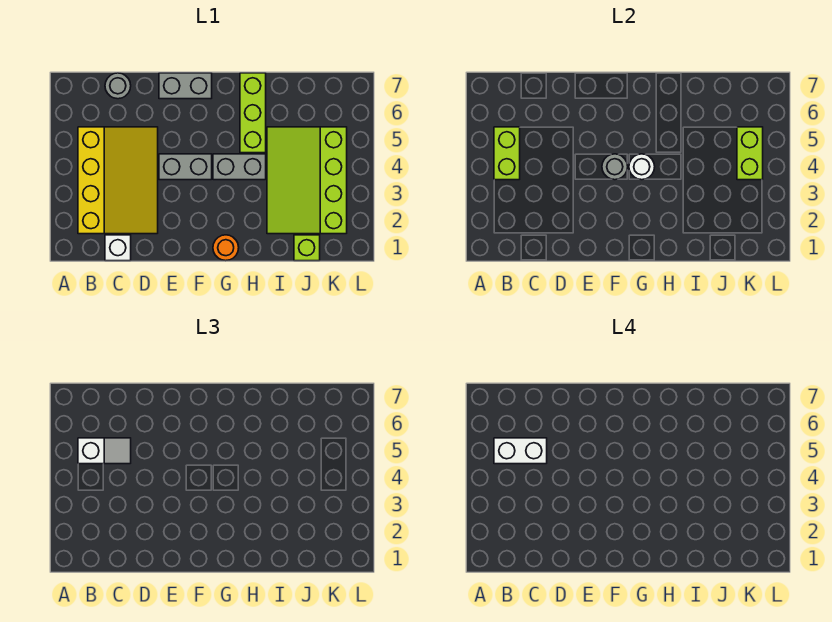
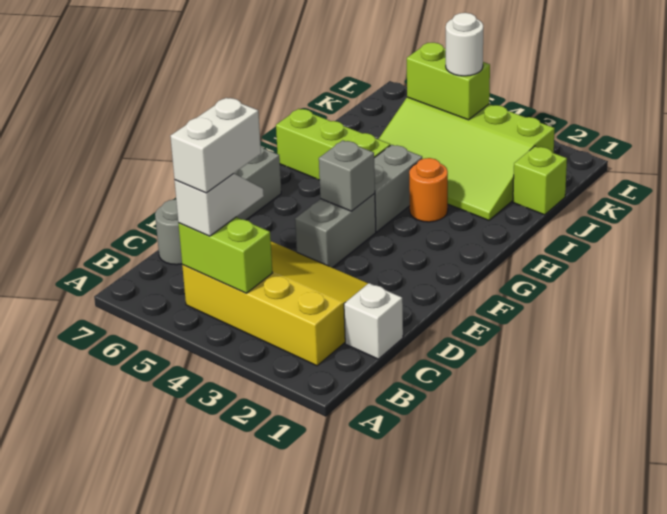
grey 1x1 round brick [602,154,628,180] -> grey 1x1 brick [319,140,375,211]
orange 1x1 round brick [213,235,239,261] -> orange 1x1 round brick moved to [409,158,448,222]
white 1x1 round brick [629,154,655,180] -> white 1x1 round brick moved to [446,13,483,76]

